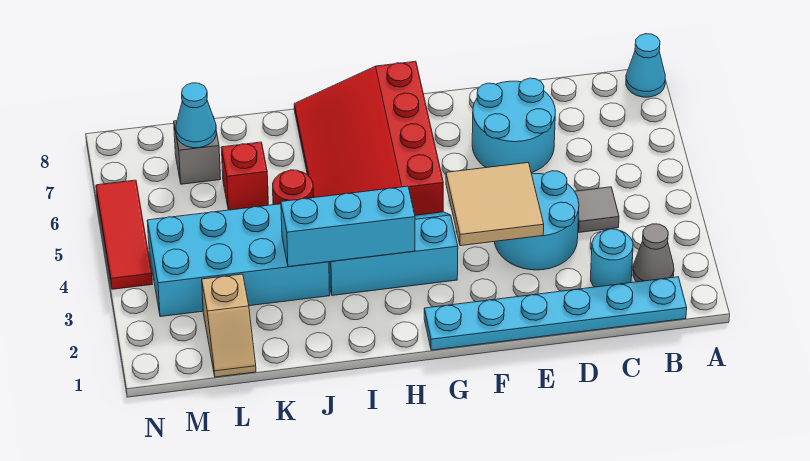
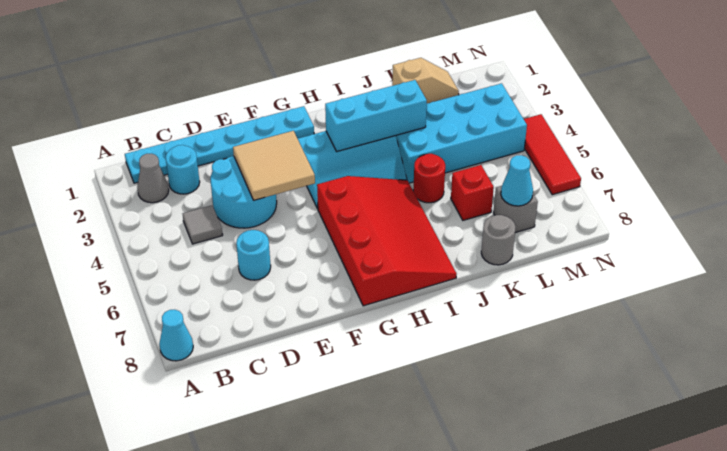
cyan 2x2 round brick [472,78,555,173] -> cyan 1x1 round brick [236,230,271,280]
none -> grey 1x1 round brick [481,215,516,265]
tan 1x2 slope [202,274,256,377] -> tan 1x2 slope turned to [392,58,459,103]

